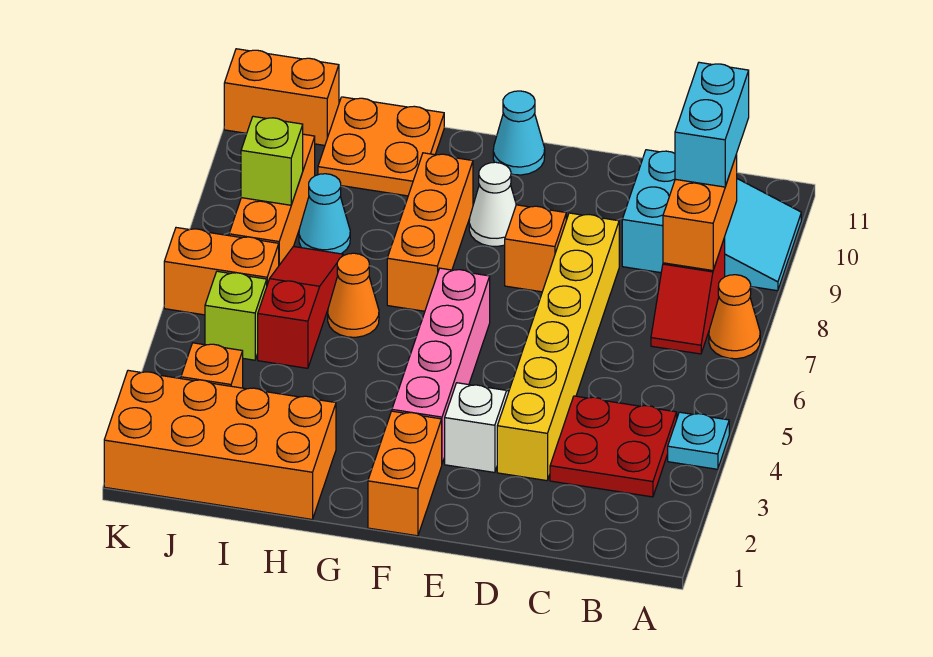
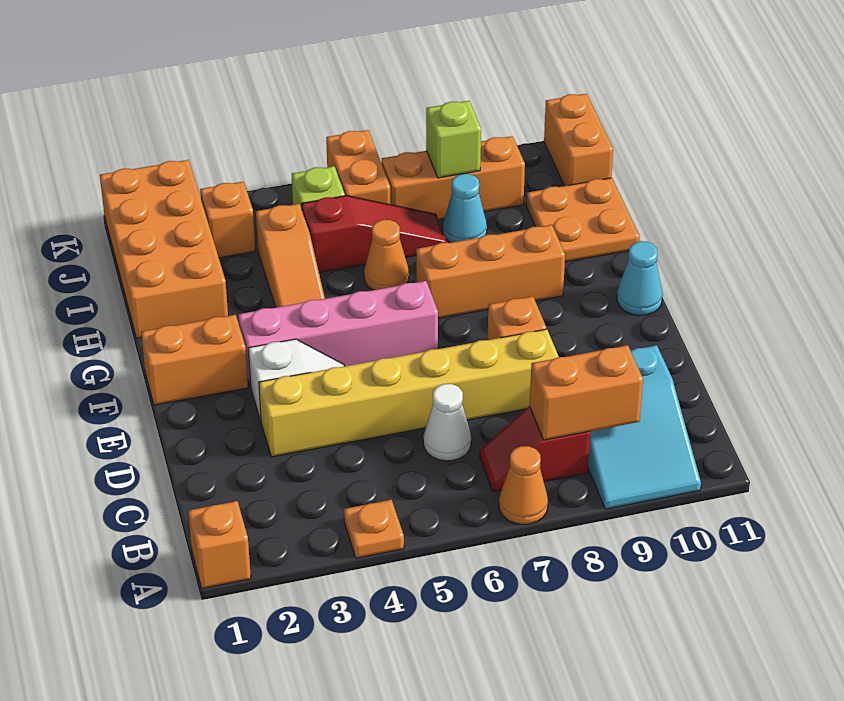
none -> orange 1x1 brick [188,501,251,588]
cyan 1x1 plate [668,412,729,469] -> orange 1x1 plate [344,500,404,558]
red 2x2 plate [550,396,677,497] -> none
cyan 1x2 brick [675,62,749,187] -> none
white 1x1 cone [469,162,516,246] -> white 1x1 cone moved to [423,384,471,461]
none -> orange 1x3 slope [256,204,325,307]

